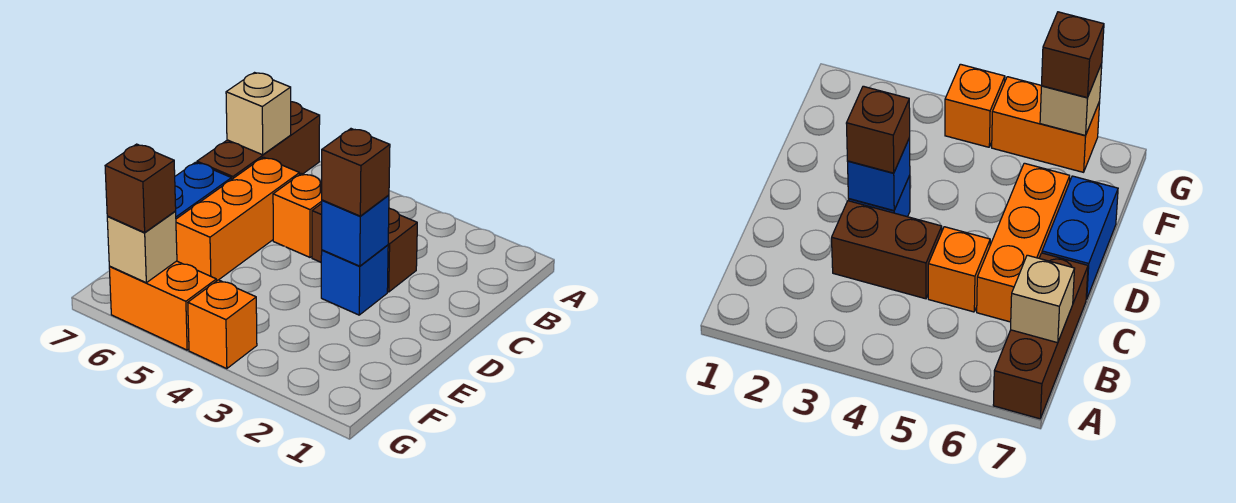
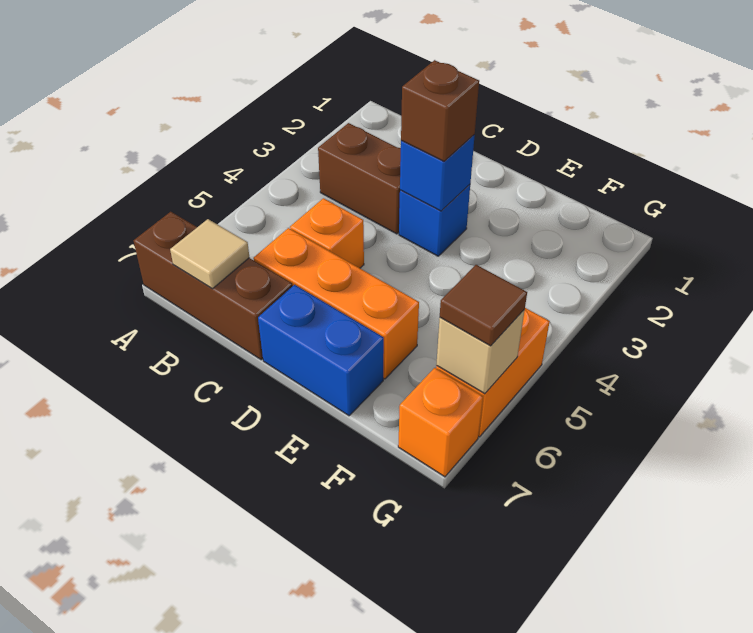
tan 1x1 brick [226,73,291,155] -> tan 1x1 tile [170,219,249,289]
brown 1x2 brick [312,204,417,292] -> brown 1x2 brick turned to [318,123,401,234]
orange 1x1 brick [188,280,257,369] -> orange 1x1 brick moved to [398,368,483,477]
brown 1x1 brick [105,144,176,232] -> brown 1x1 tile [440,265,527,346]

